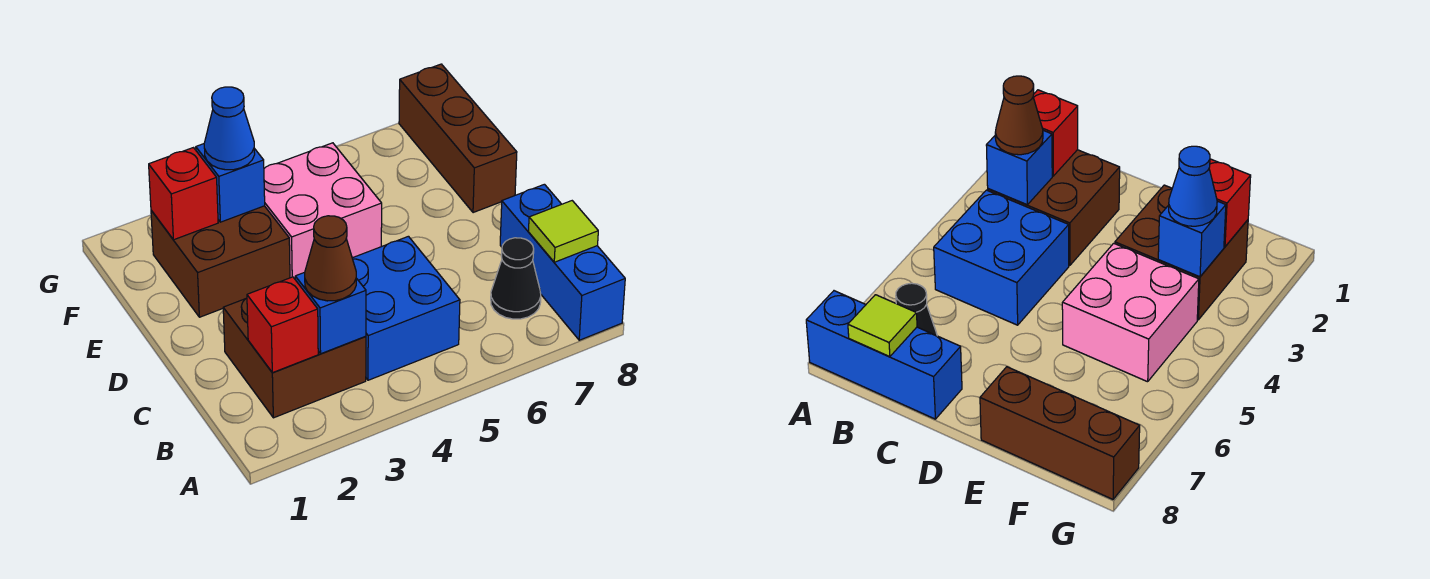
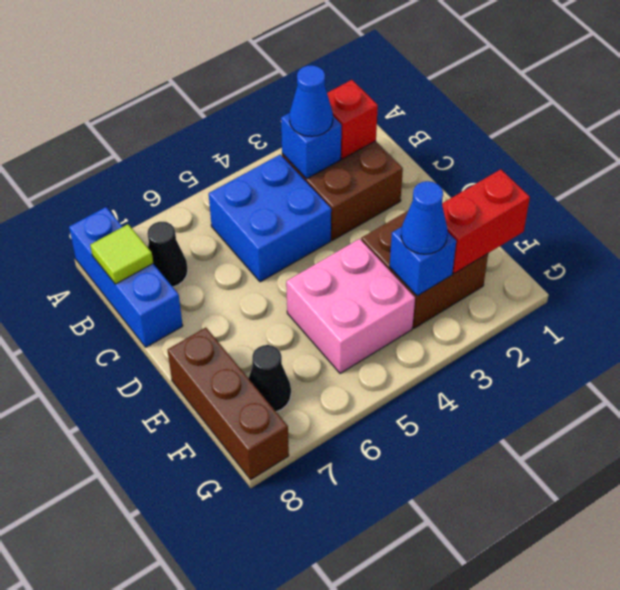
brown 1x1 cone [305,216,356,301] -> blue 1x1 cone [289,65,333,137]
red 1x1 brick [149,148,218,240] -> red 1x2 brick [442,169,530,274]
none -> black 1x1 cone [248,345,291,412]

